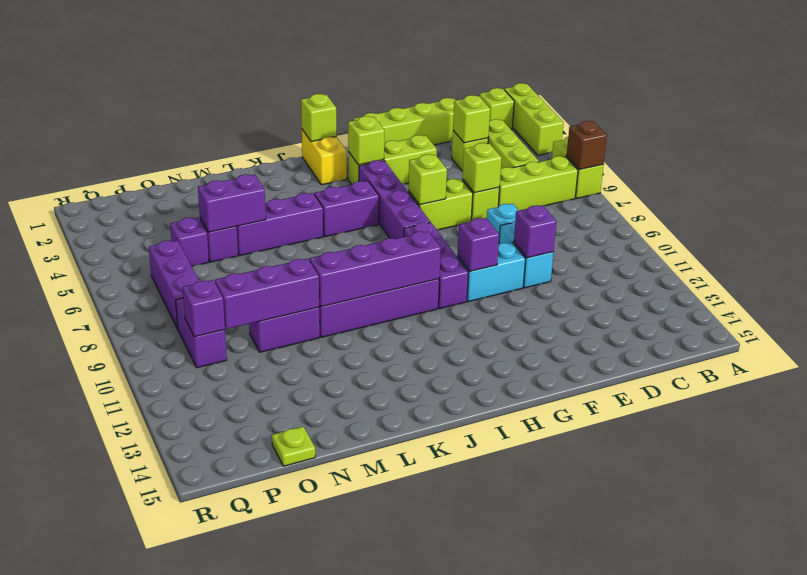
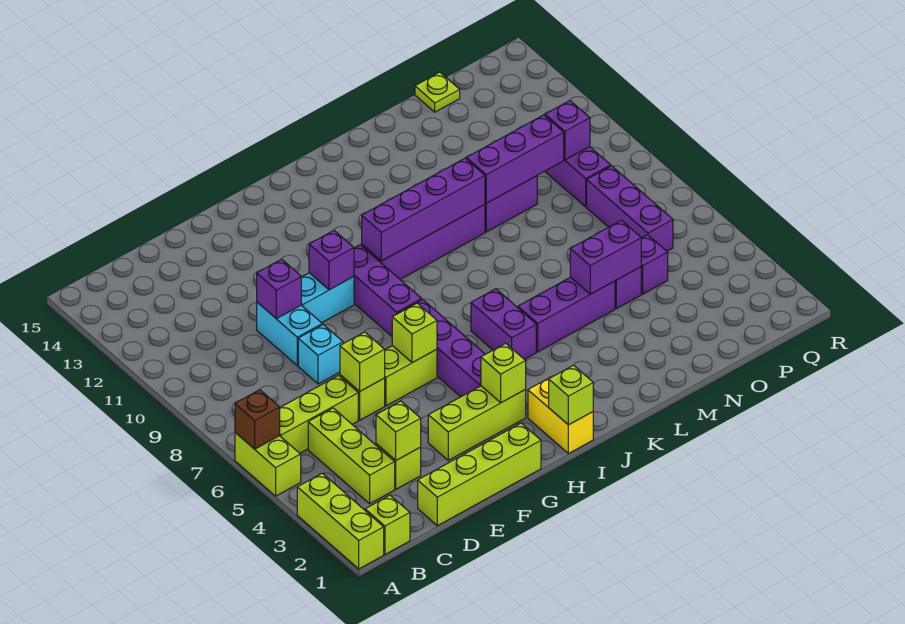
purple 1x2 brick [314,181,379,237] -> purple 1x2 brick turned to [471,289,536,359]

